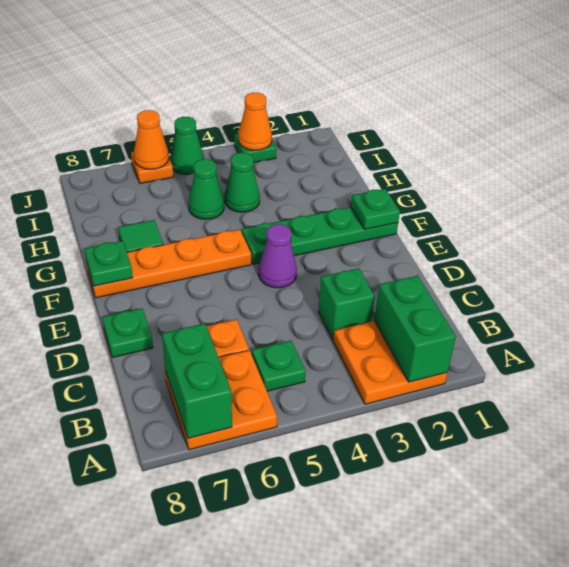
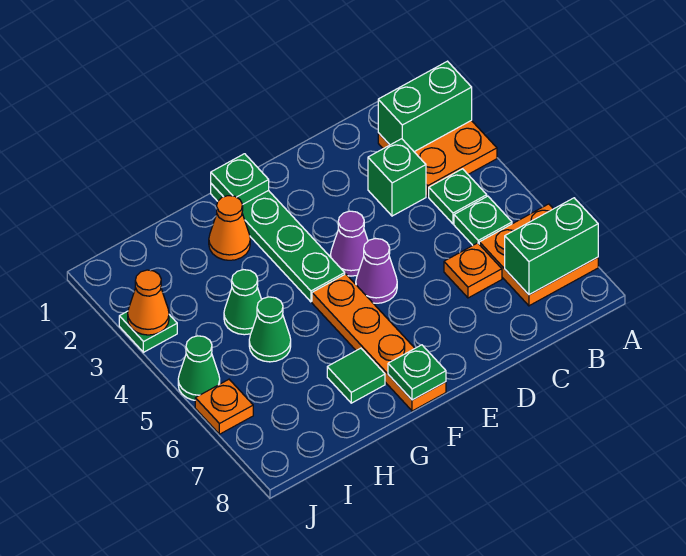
green 1x1 plate [102,308,153,357] -> green 1x1 plate moved to [429,169,487,224]
none -> purple 1x1 cone [356,239,397,303]
orange 1x1 cone [134,110,169,169] -> orange 1x1 cone moved to [209,196,250,260]

